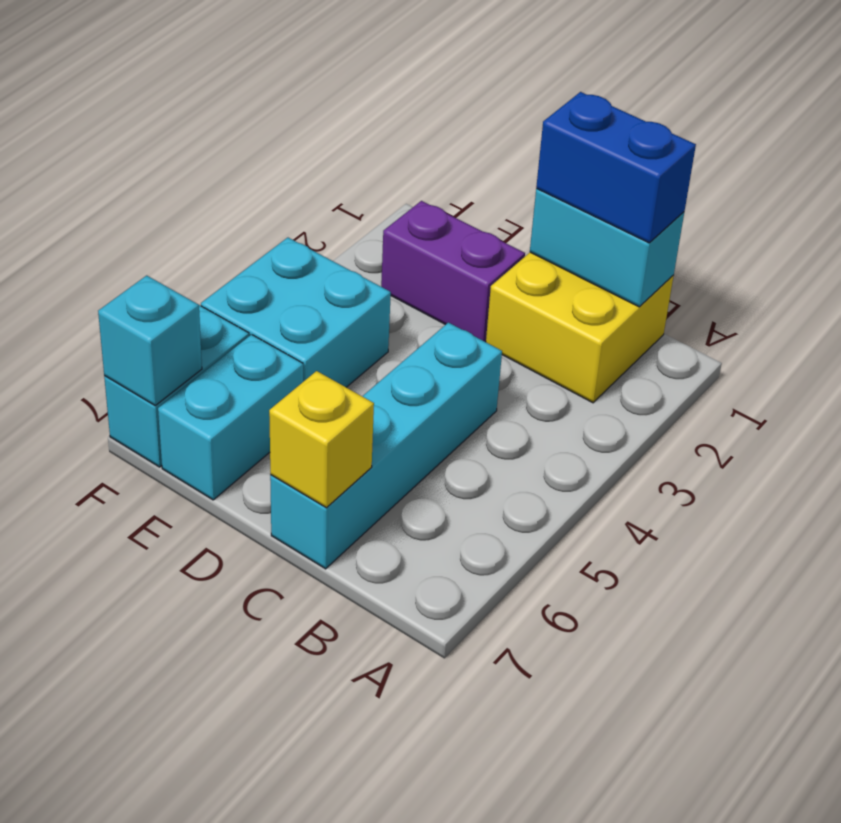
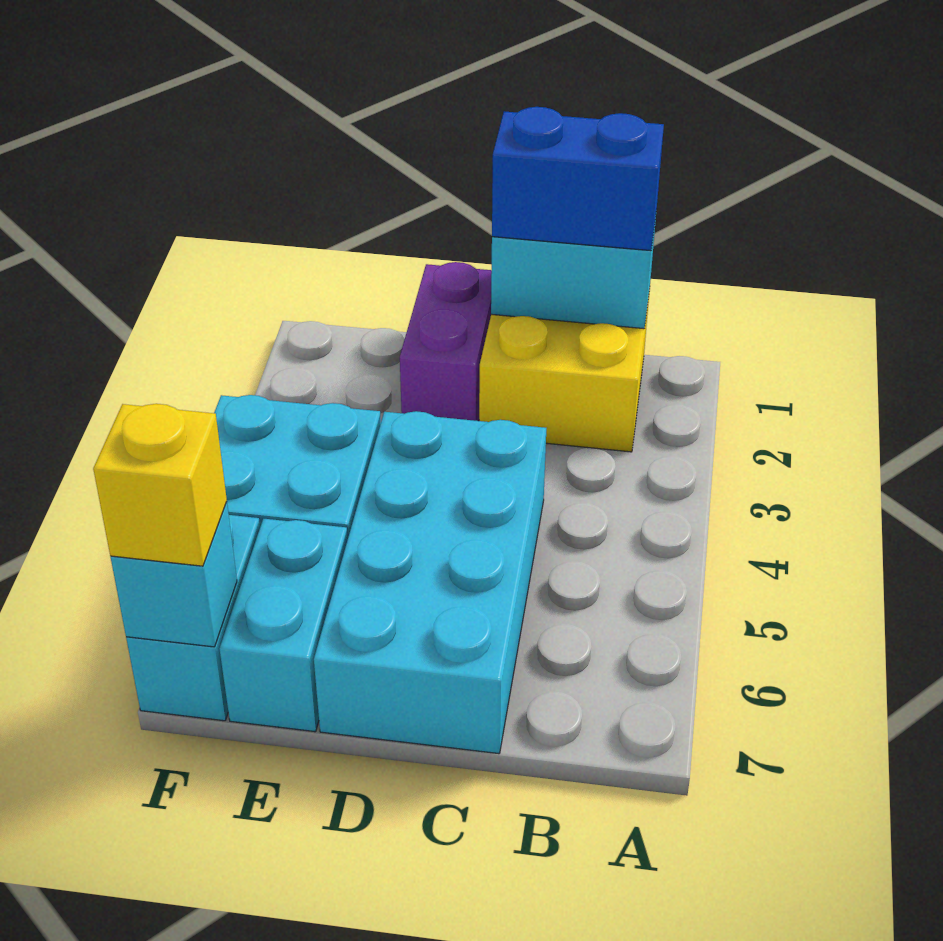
cyan 1x4 brick [270,323,502,569] -> cyan 2x4 brick [314,411,546,754]
yellow 1x1 brick [269,371,374,508] -> yellow 1x1 brick moved to [93,404,227,566]
purple 1x2 brick [381,201,525,342] -> purple 1x2 brick turned to [400,262,492,421]

